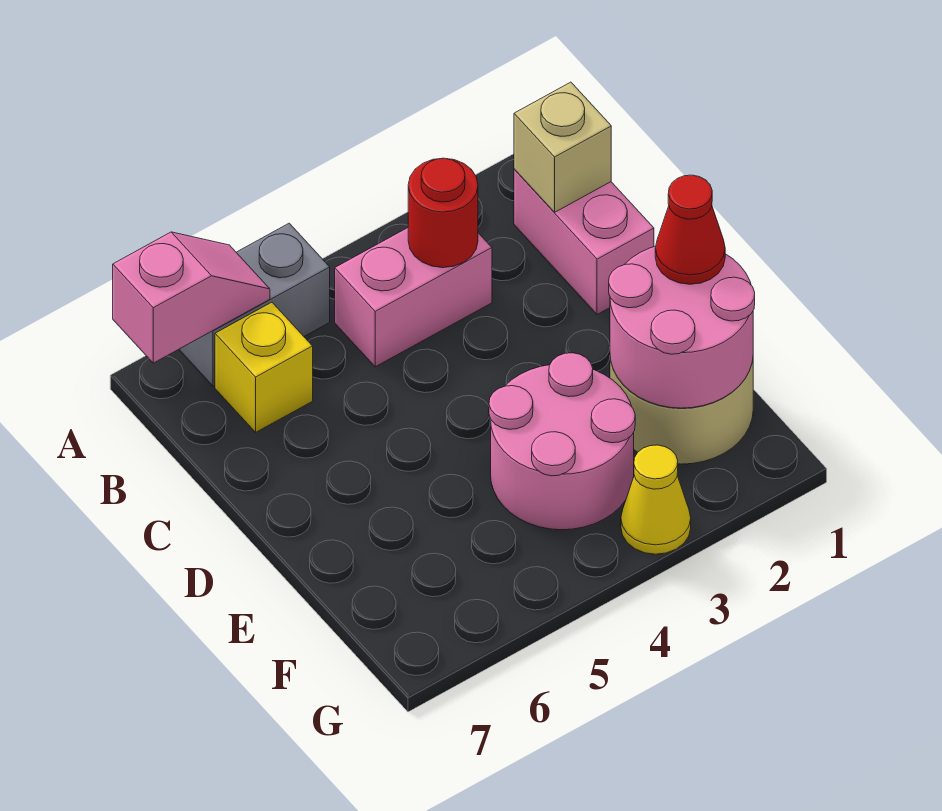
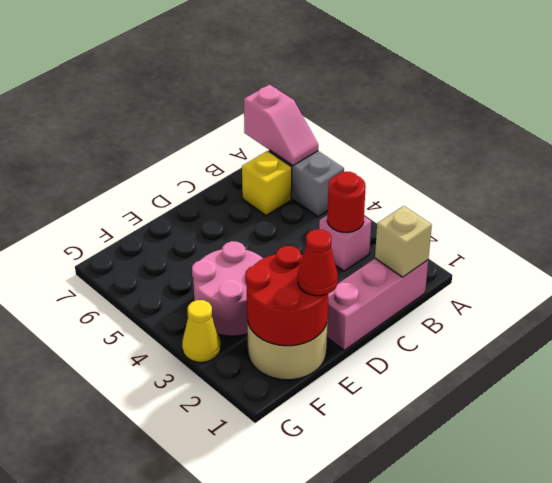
pink 1x2 brick [514,169,654,315] -> pink 1x3 brick [327,259,428,350]
pink 1x2 brick [335,228,492,367] -> pink 1x1 brick [319,215,371,271]
pink 2x2 round brick [609,246,755,408] -> red 2x2 round brick [245,246,328,346]

